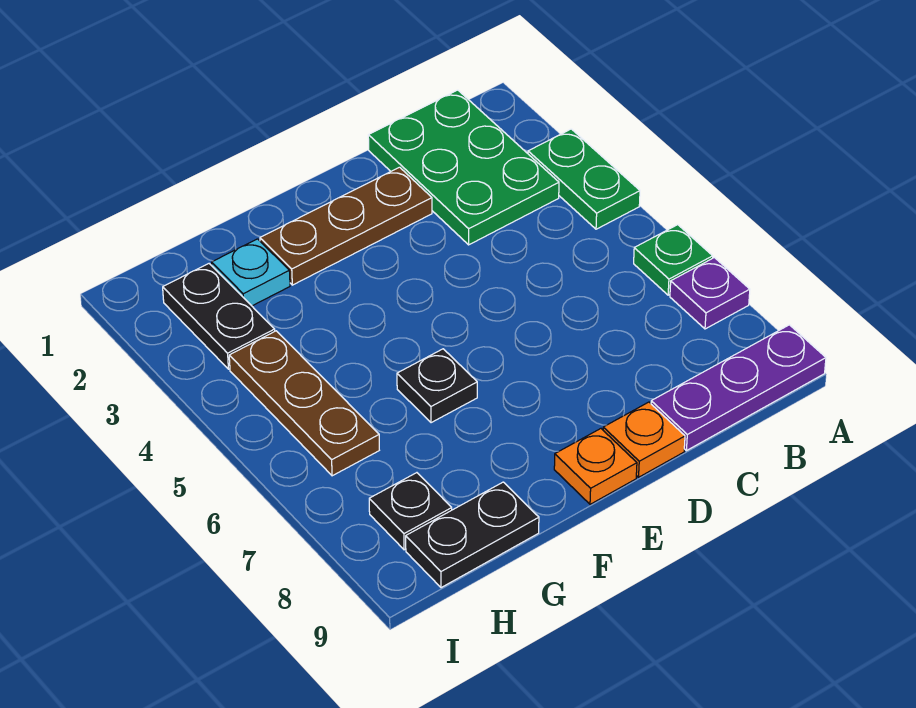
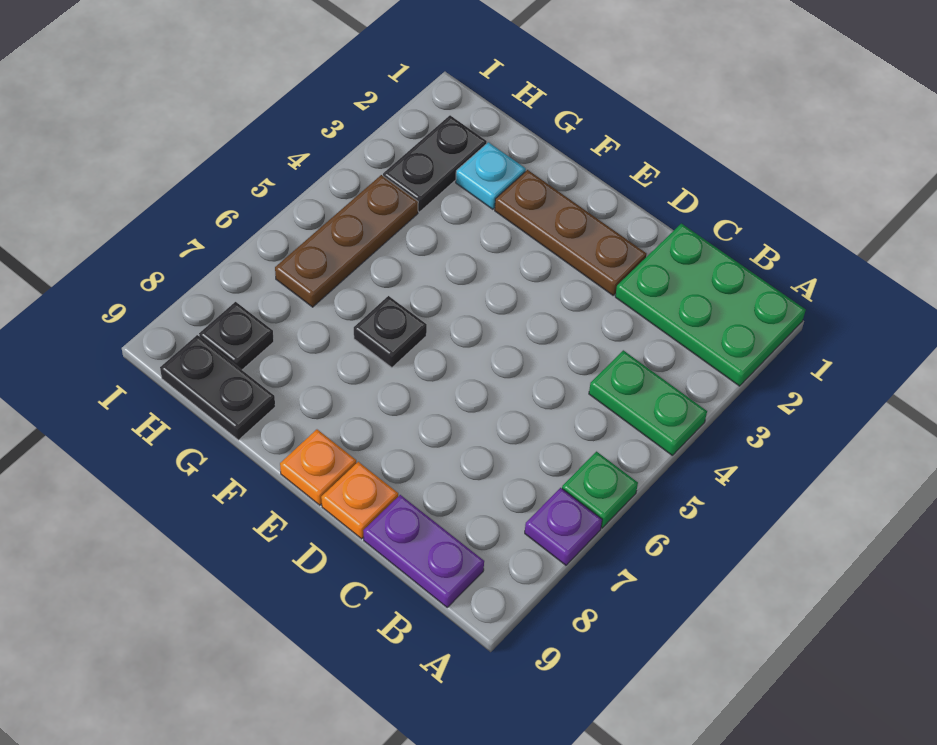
green 1x2 plate [528,129,640,229] -> green 1x2 plate turned to [589,350,707,455]
purple 1x3 plate [651,325,826,451] -> purple 1x2 plate [363,495,484,607]
green 2x3 plate [368,90,559,245] -> green 2x3 plate turned to [615,224,806,386]

